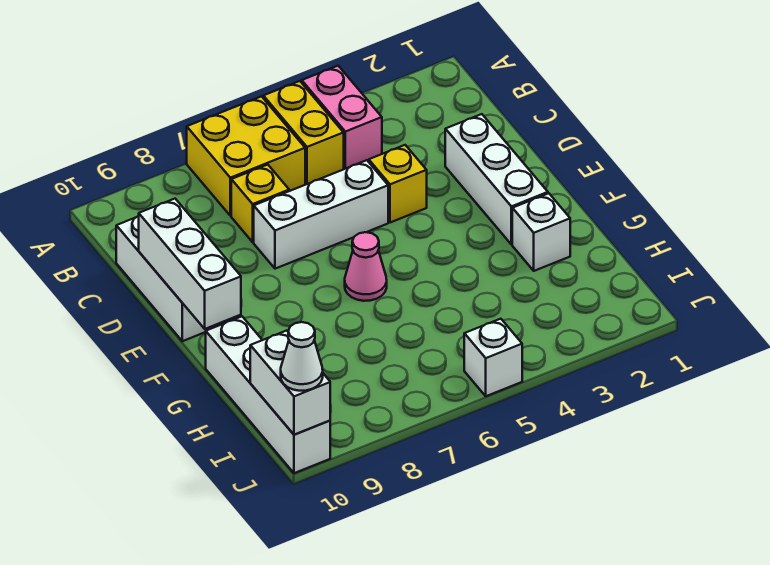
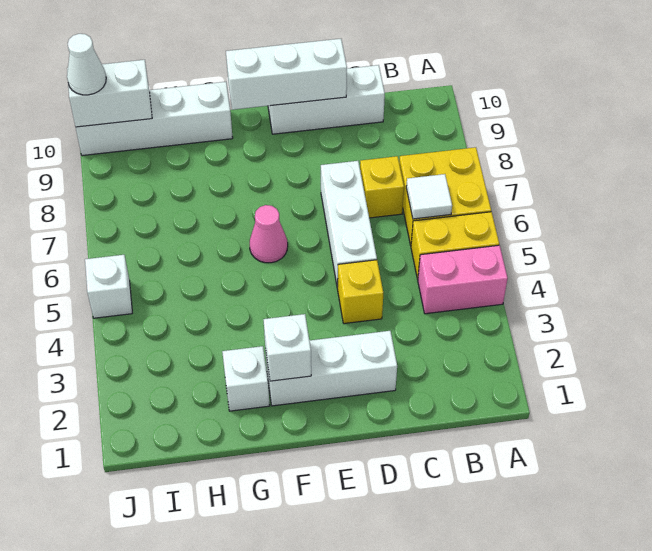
none -> white 1x1 tile [406,174,452,219]
none -> white 1x1 brick [263,314,311,381]

